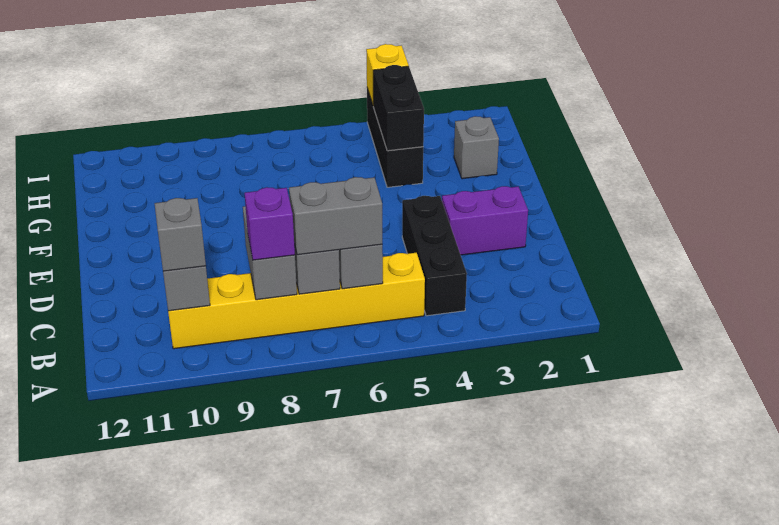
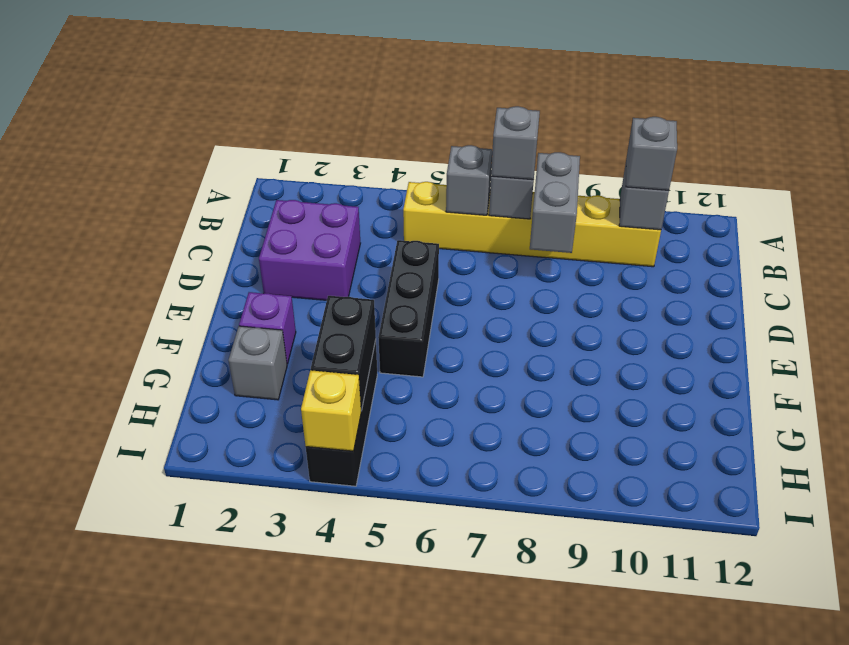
black 1x3 brick [402,196,467,316] -> black 1x3 brick moved to [378,240,439,377]
grey 1x2 brick [289,177,382,255] -> grey 1x1 brick [491,106,540,180]
purple 1x1 brick [245,187,295,260] -> purple 1x1 brick moved to [239,292,296,364]
purple 1x2 brick [442,186,528,255] -> purple 2x2 brick [259,200,360,300]

